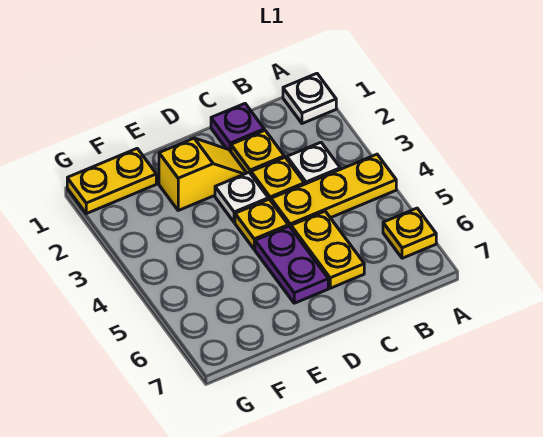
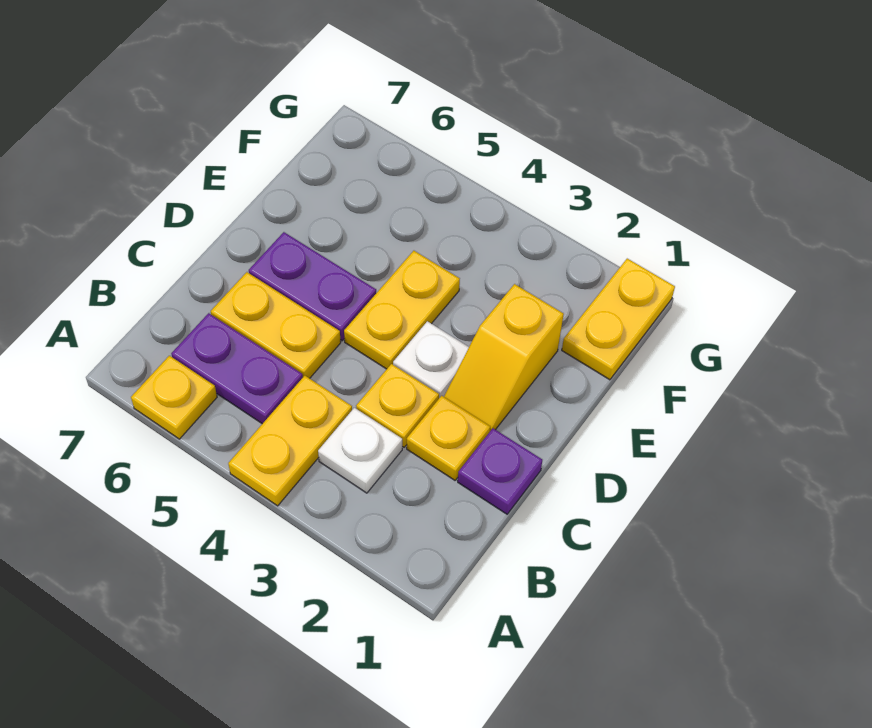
white 1x1 plate [283,74,336,124] -> none
yellow 1x3 plate [271,154,396,228] -> yellow 1x2 plate [228,376,352,506]
none -> purple 1x2 plate [171,313,303,424]
yellow 1x1 plate [235,199,288,249] -> yellow 1x2 plate [344,251,460,369]

